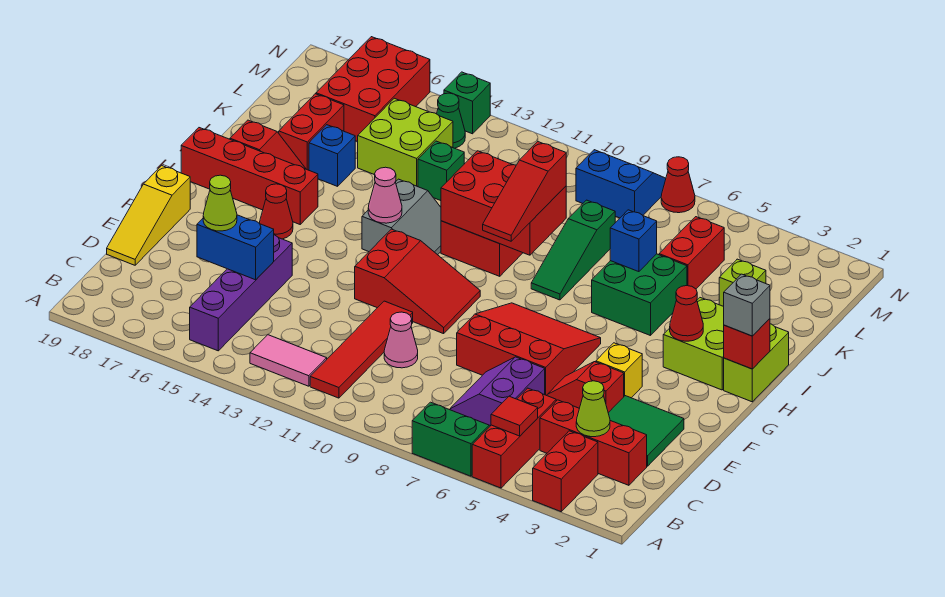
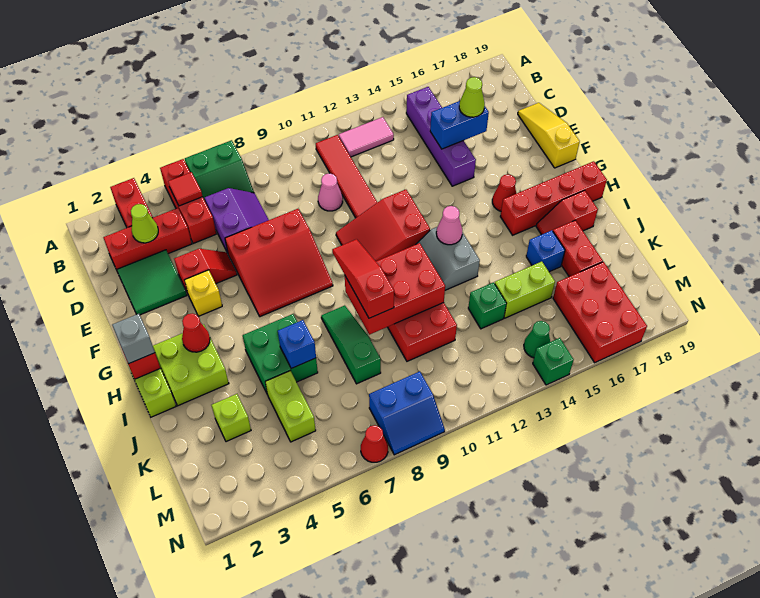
red 1x2 brick [659,217,724,289] -> lime 1x2 brick [265,371,316,442]
lime 2x2 brick [358,98,453,187] -> lime 1x2 brick [495,262,555,318]

